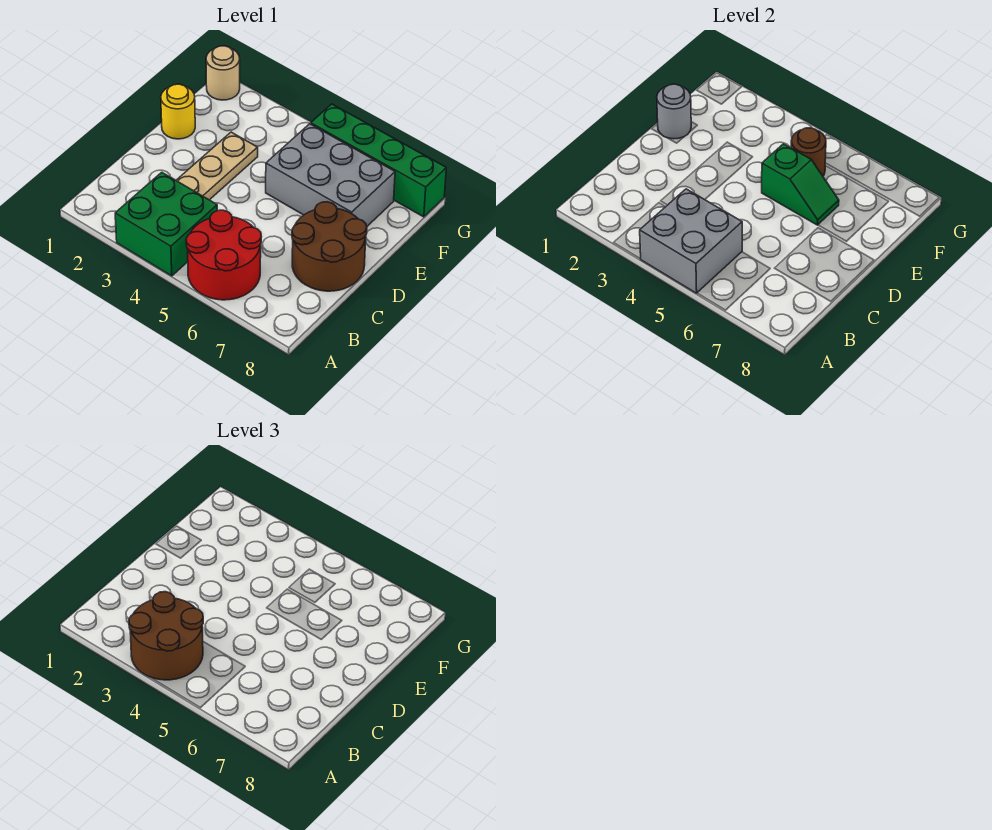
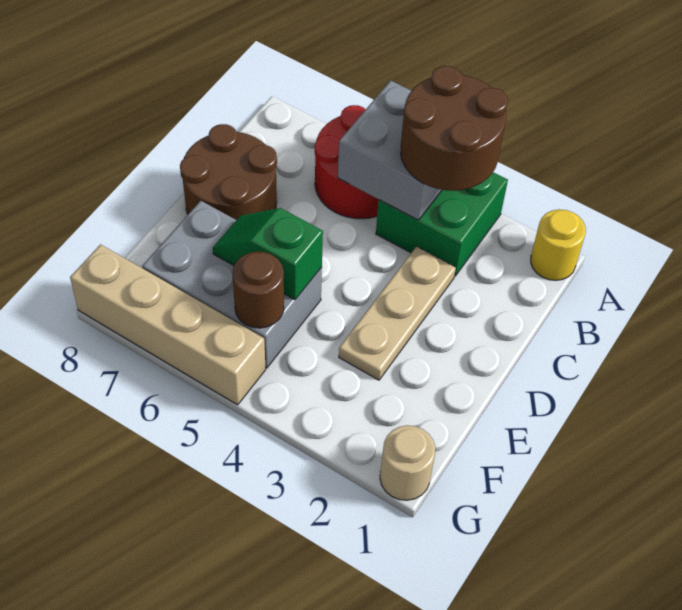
yellow 1x1 round brick [161,84,195,139] -> yellow 1x1 round brick moved to [531,209,586,280]
grey 1x1 round brick [657,84,691,139] -> none
green 1x4 brick [311,104,446,217] -> tan 1x4 brick [70,245,266,405]

